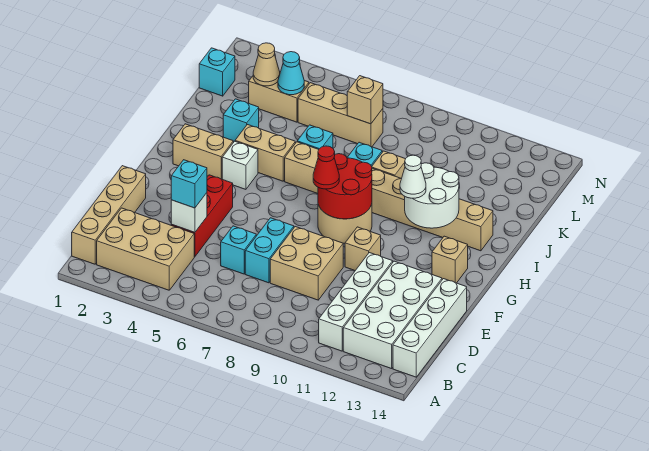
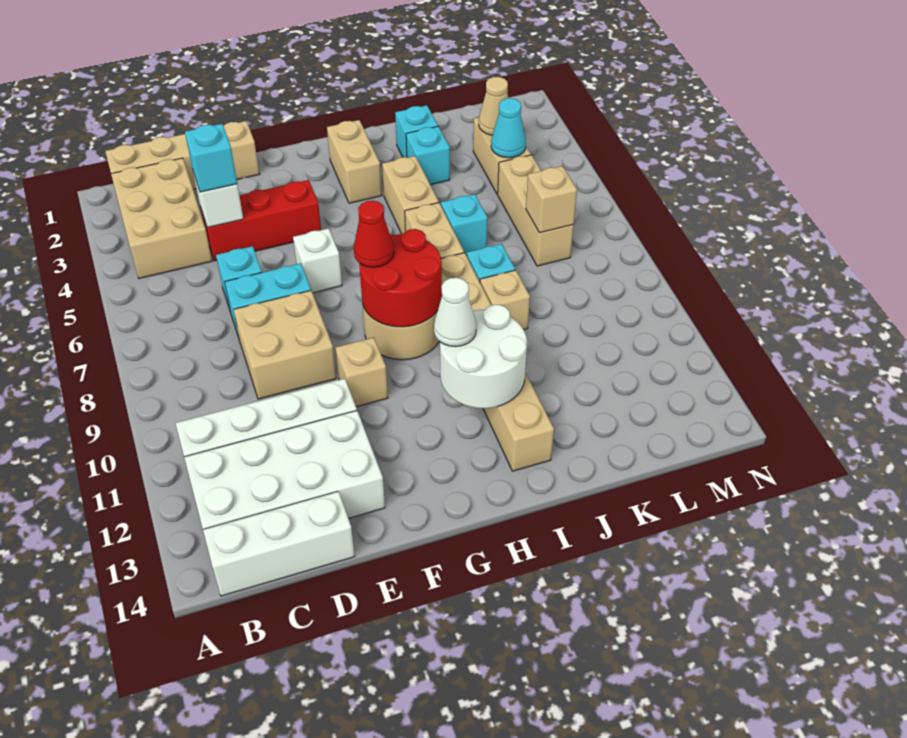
white 1x4 brick [393,279,467,377] -> white 1x3 brick [203,491,355,596]
tan 1x1 brick [432,236,468,283] -> none
white 1x1 brick [222,141,258,189] -> white 1x1 brick moved to [293,228,342,293]
cyan 1x1 brick [199,48,235,96] -> cyan 1x1 brick moved to [395,105,438,157]

